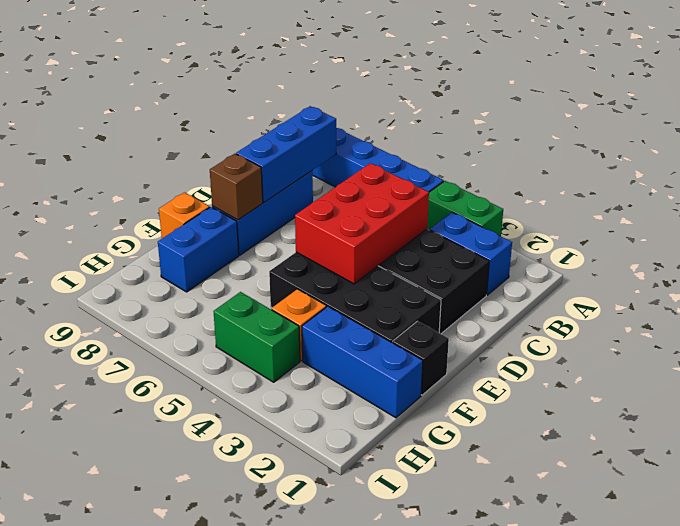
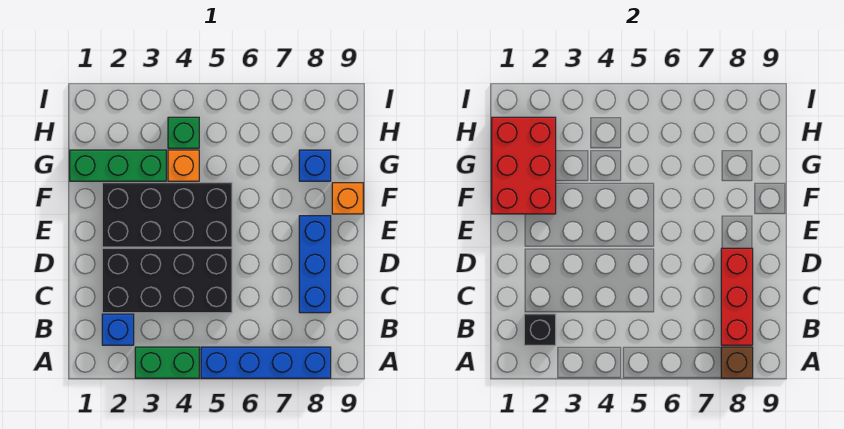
blue 1x2 brick [430,212,512,295] -> blue 1x1 brick [102,314,134,345]
blue 1x3 brick [236,106,336,202] -> red 1x3 brick [721,248,753,345]
red 2x3 brick [295,163,429,284] -> red 2x3 brick moved to [492,117,556,214]
brown 1x1 brick [210,154,263,220] -> brown 1x1 brick moved to [721,347,753,378]
black 1x1 brick [393,321,449,395] -> black 1x1 brick moved to [524,314,556,345]
blue 1x2 brick [158,207,239,292] -> blue 1x1 brick [299,150,331,181]
blue 1x3 brick [302,307,423,418] -> green 1x3 brick [70,150,166,181]
green 1x2 brick [213,292,300,382] -> green 1x1 brick [168,117,199,148]

